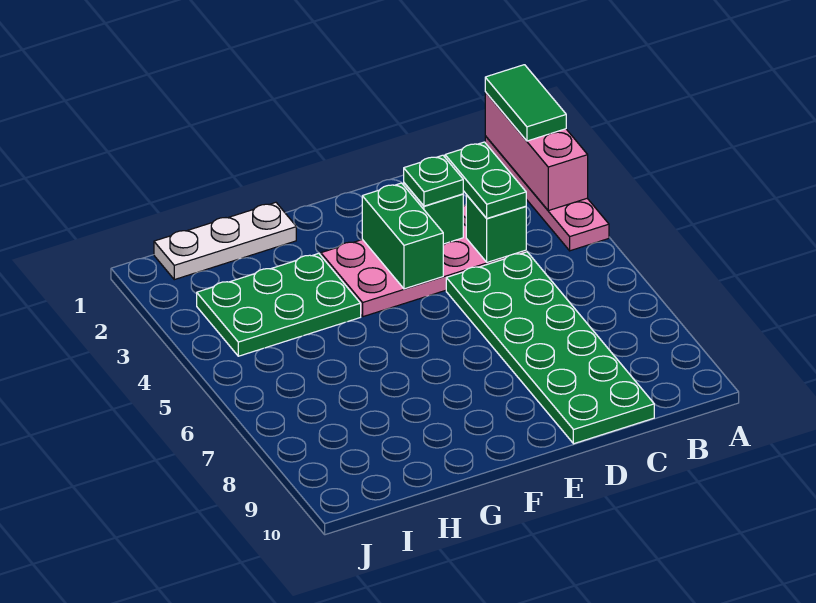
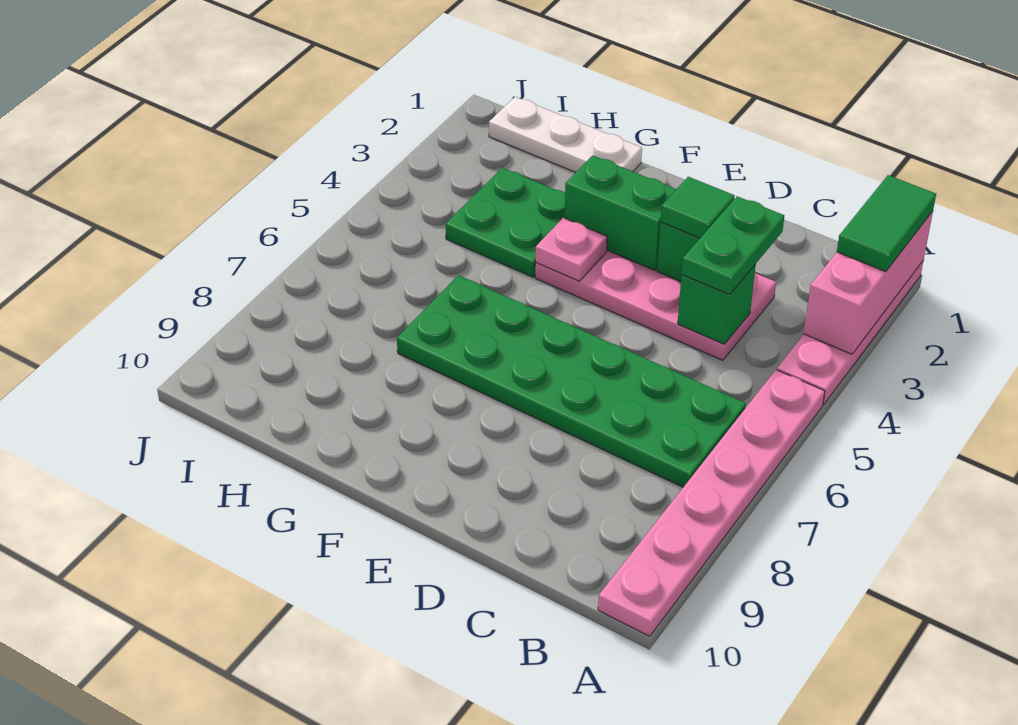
none -> pink 1x6 plate [598,370,825,636]
green 2x6 plate [446,252,654,444] -> green 2x6 plate turned to [397,275,746,487]
green 1x1 plate [404,155,463,206] -> green 1x1 tile [661,177,735,238]
green 1x2 brick [362,183,443,289] -> green 1x2 brick turned to [565,155,676,270]
none -> pink 1x1 plate [535,218,607,281]
green 2x3 plate [197,253,361,356] -> green 2x2 plate [445,168,565,277]

